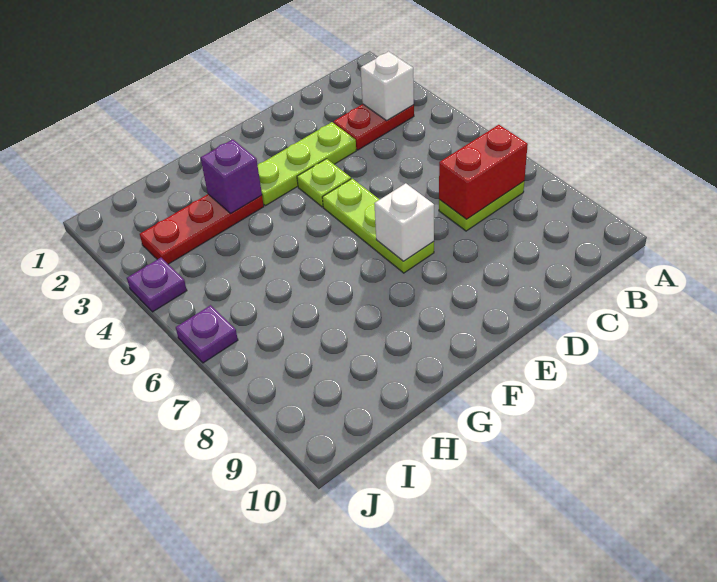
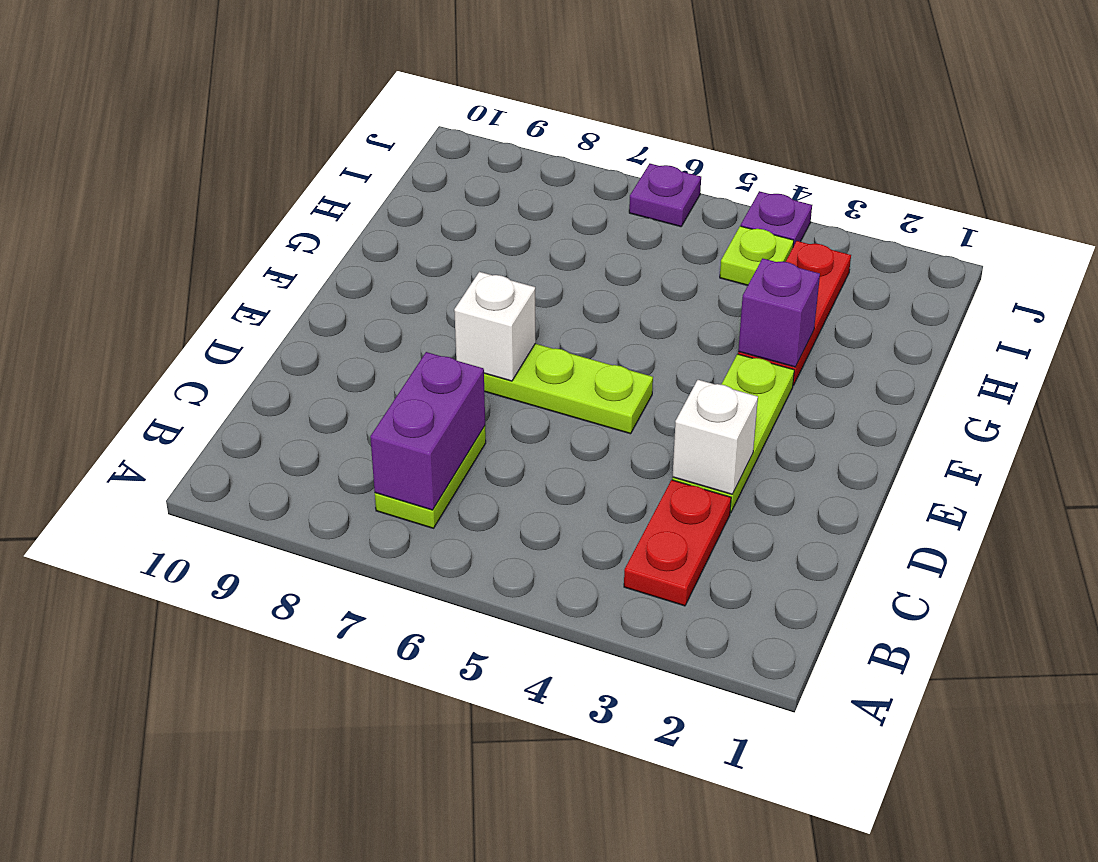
white 1x1 brick [361,52,414,121] -> white 1x1 brick moved to [673,380,758,494]
red 1x2 brick [439,125,528,219] -> purple 1x2 brick [370,352,485,510]
lime 1x1 plate [297,159,351,207] -> lime 1x1 plate moved to [720,226,794,285]

